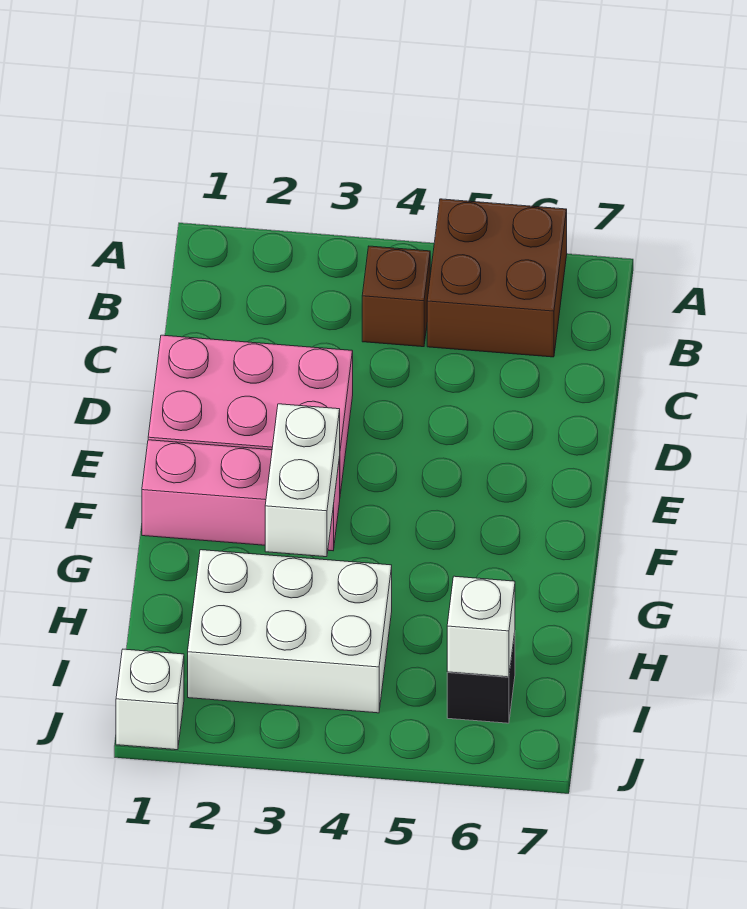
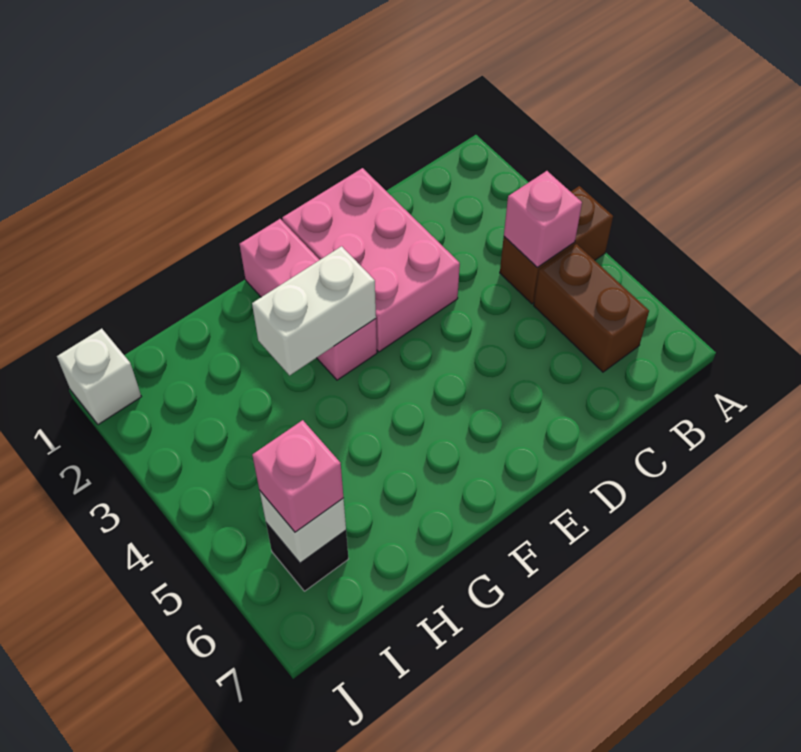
brown 2x2 brick [427,199,567,357] -> brown 1x2 brick [534,244,649,372]
brown 1x1 brick [362,246,430,347] -> brown 1x2 brick [500,186,613,304]
none -> pink 1x1 brick [504,171,582,267]
white 2x3 brick [188,550,392,713] -> none
none -> pink 1x1 brick [252,420,343,532]

